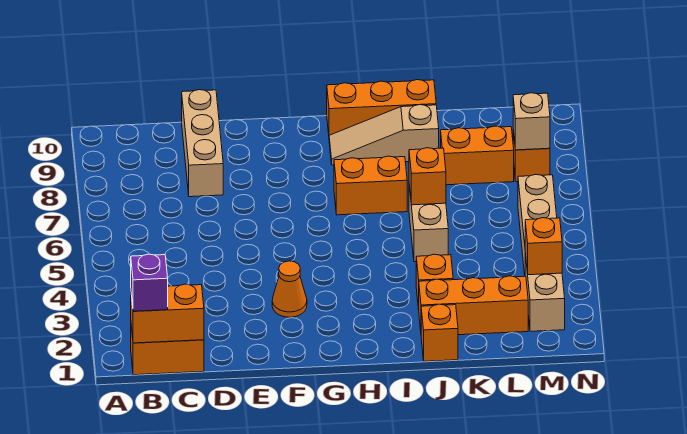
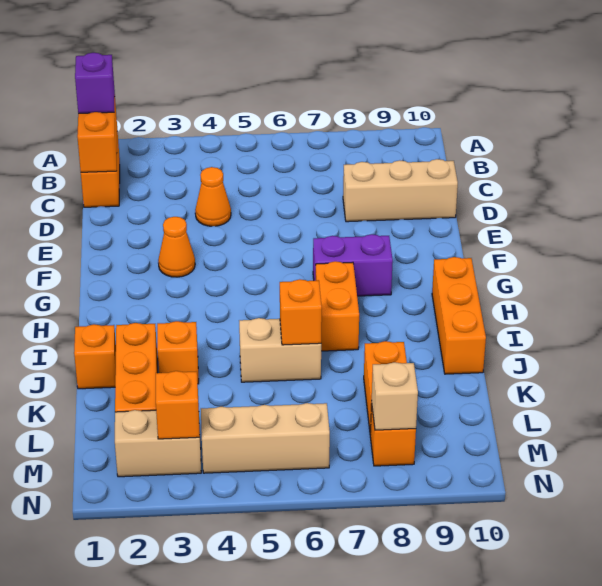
none -> orange 1x1 cone [195,167,231,226]
none -> purple 1x2 brick [313,234,393,296]
tan 1x3 slope [329,105,439,165] -> none

